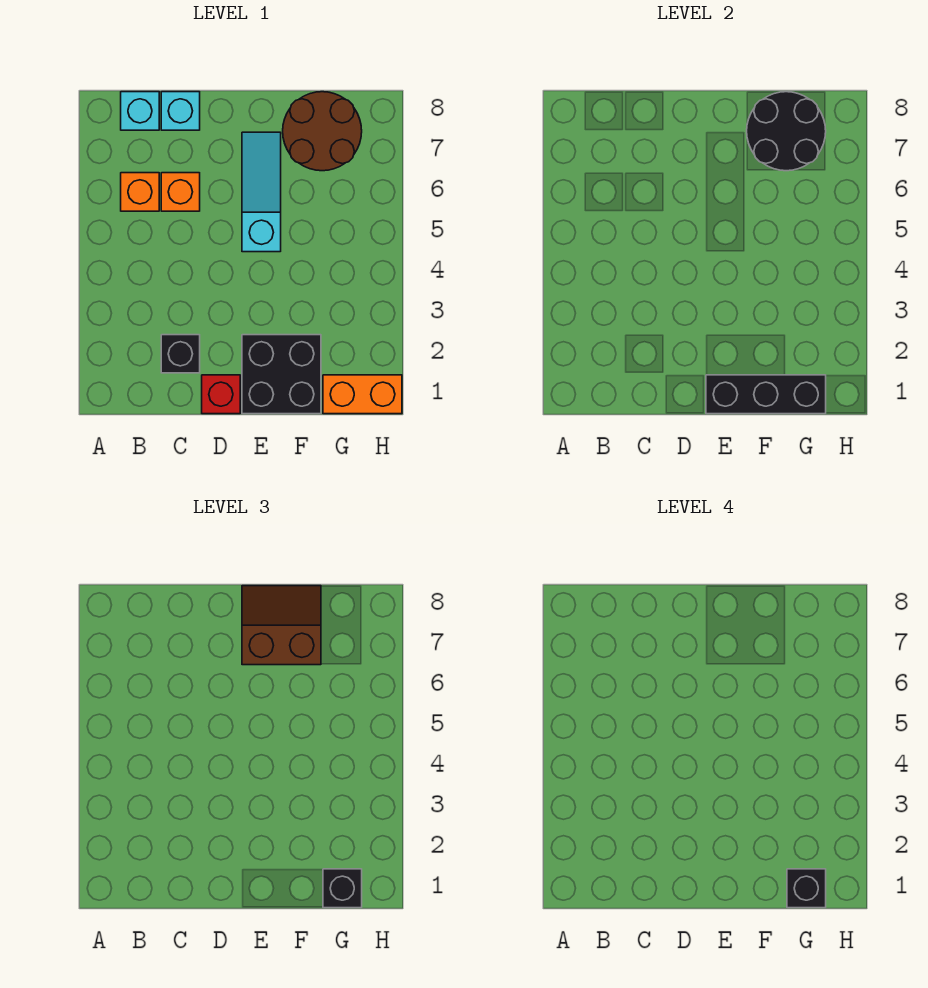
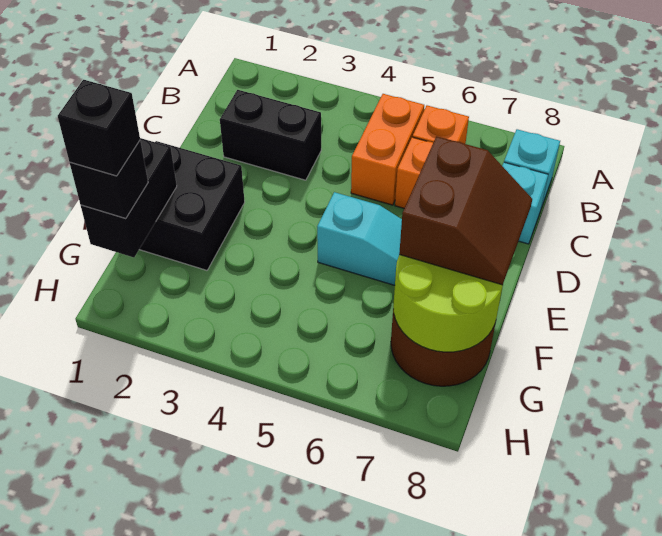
black 1x1 brick [161,335,200,373] -> black 1x2 brick [220,90,321,180]
red 1x1 brick [202,375,240,414] -> none
black 1x3 brick [706,375,826,414] -> black 1x2 brick [81,138,177,257]
black 2x2 round brick [747,92,826,171] -> lime 2x2 round brick [393,255,503,352]
orange 1x2 brick [323,375,402,414] -> orange 1x2 brick moved to [351,94,424,205]

